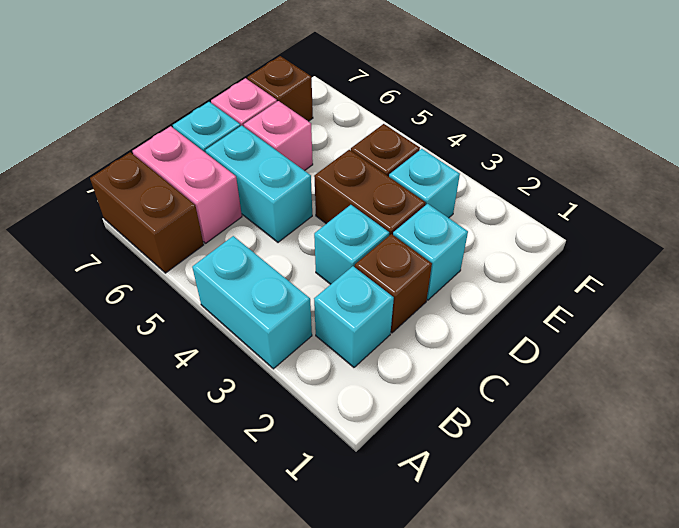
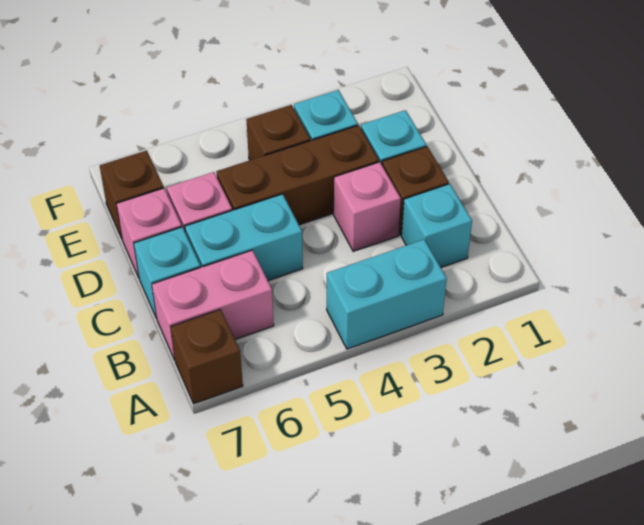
brown 1x2 brick [90,152,204,273] -> brown 1x1 brick [171,309,243,404]
cyan 1x1 brick [314,205,389,284] -> pink 1x1 brick [334,162,401,251]
brown 1x2 brick [314,150,426,235] -> brown 1x3 brick [216,125,379,225]

